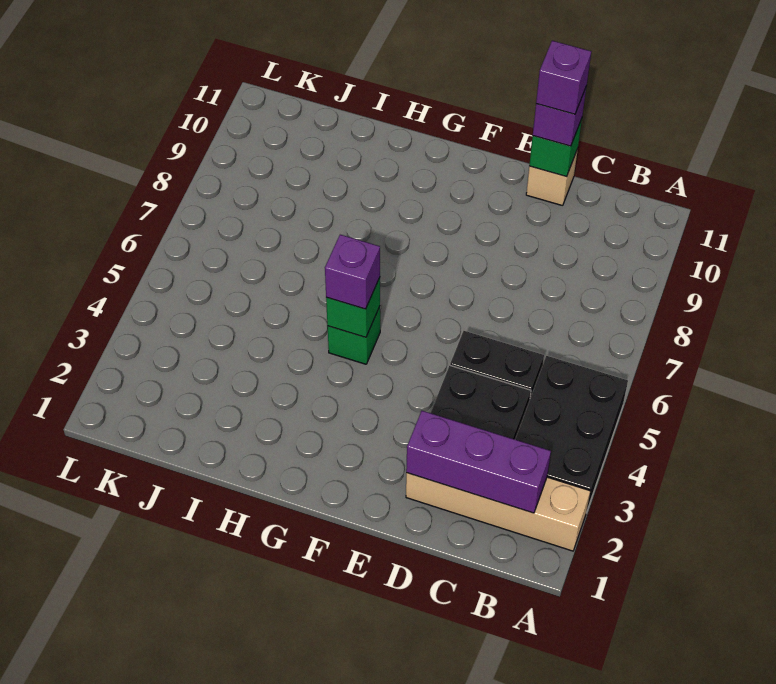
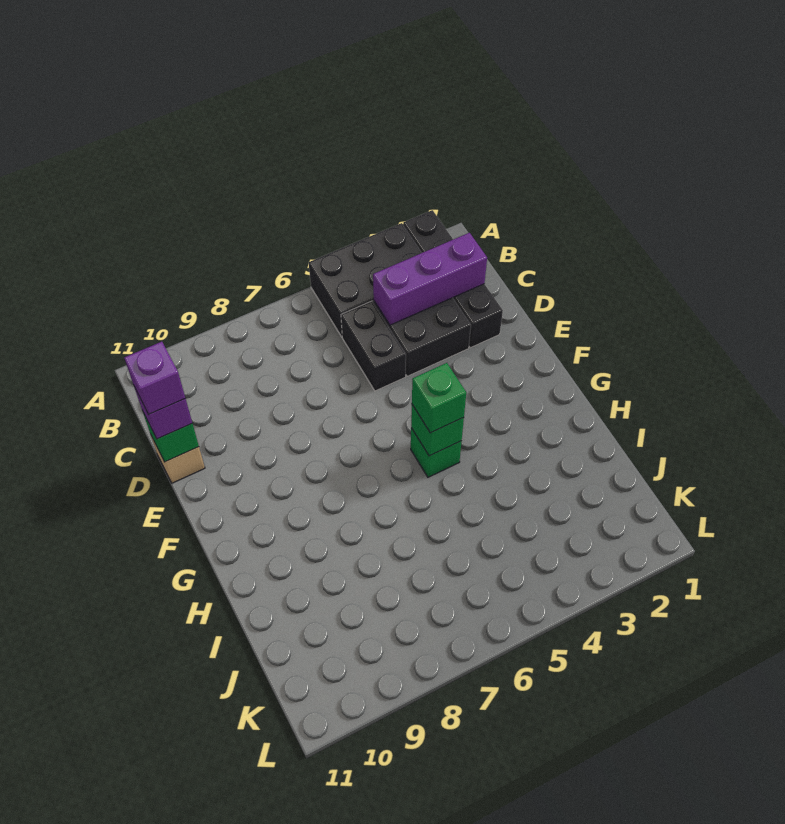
tan 1x4 brick [406,473,590,551] -> black 1x4 brick [403,210,503,348]
purple 1x3 brick [406,411,551,513] -> purple 1x3 brick turned to [373,233,487,325]
purple 1x1 brick [325,235,380,309] -> green 1x1 brick [412,363,466,433]

